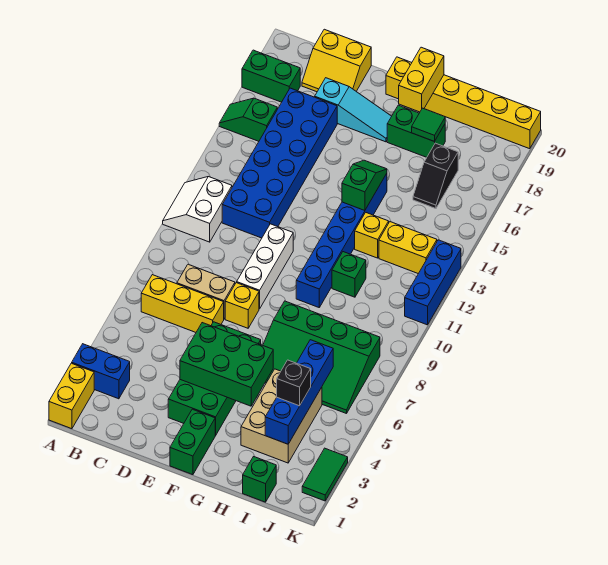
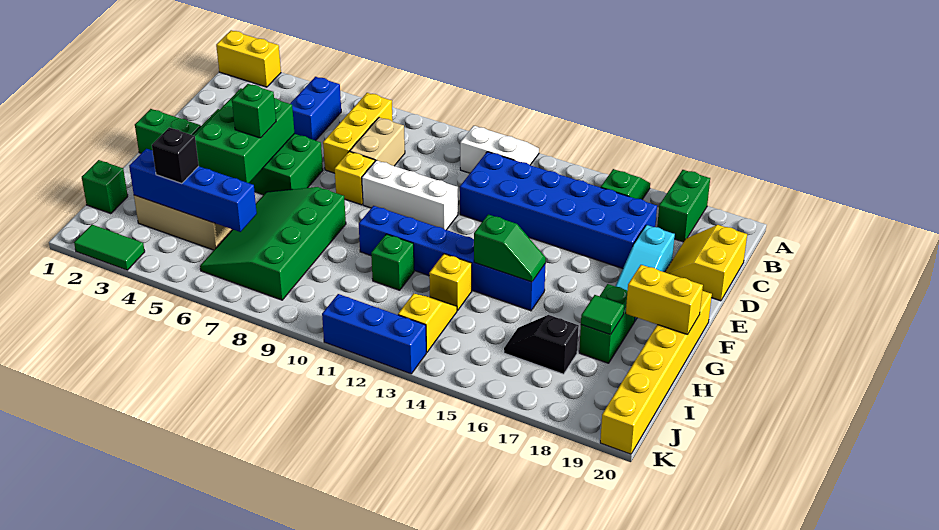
blue 1x2 brick [72,344,130,399] -> blue 1x2 brick moved to [290,77,341,141]
none -> green 1x1 brick [232,84,276,138]
yellow 1x2 brick [379,222,437,274] -> yellow 1x2 slope [398,293,457,352]

